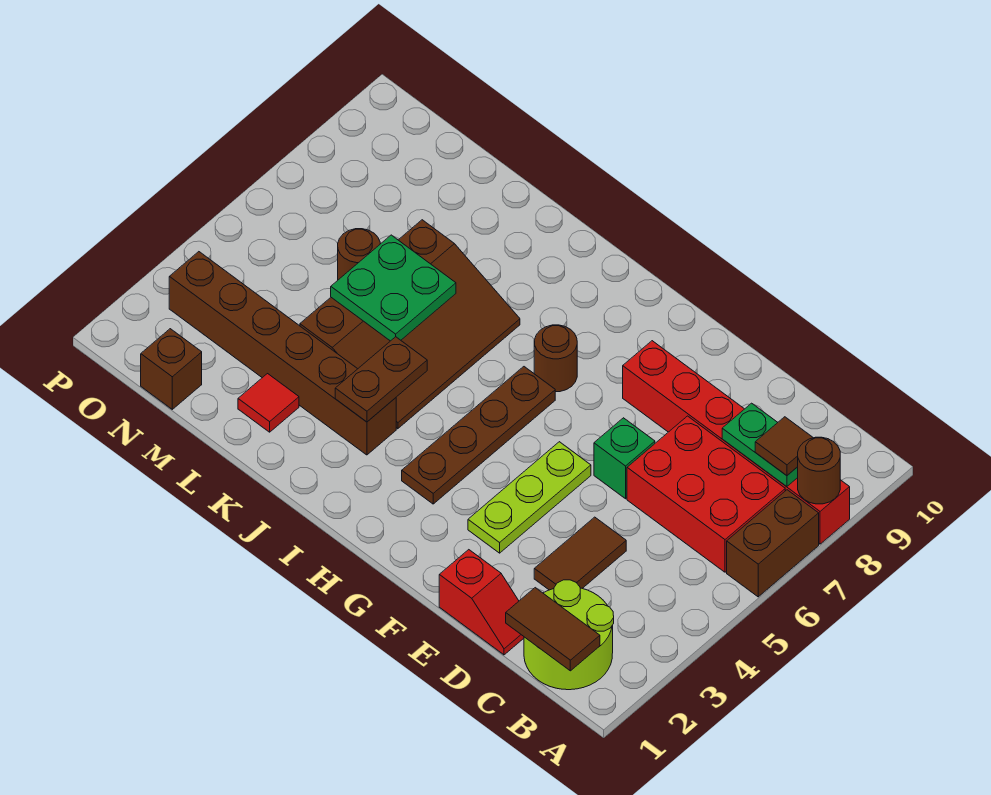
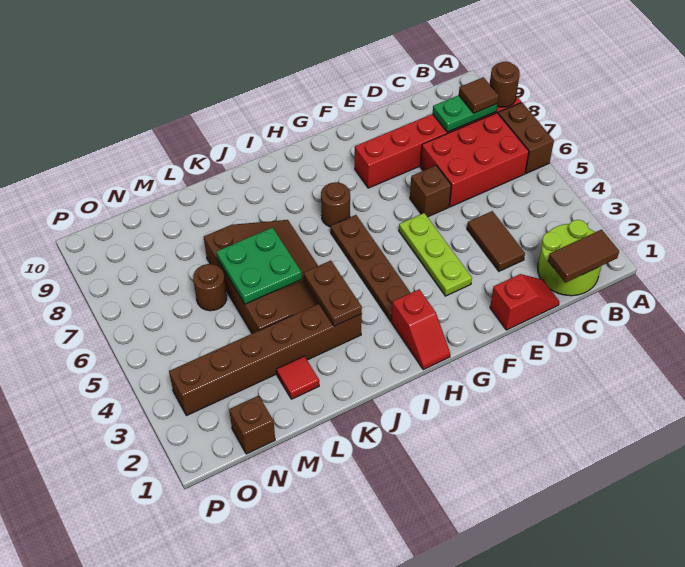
green 1x1 brick [594,418,655,499] -> brown 1x1 brick [410,165,451,217]
none -> red 1x2 slope [391,289,450,370]

